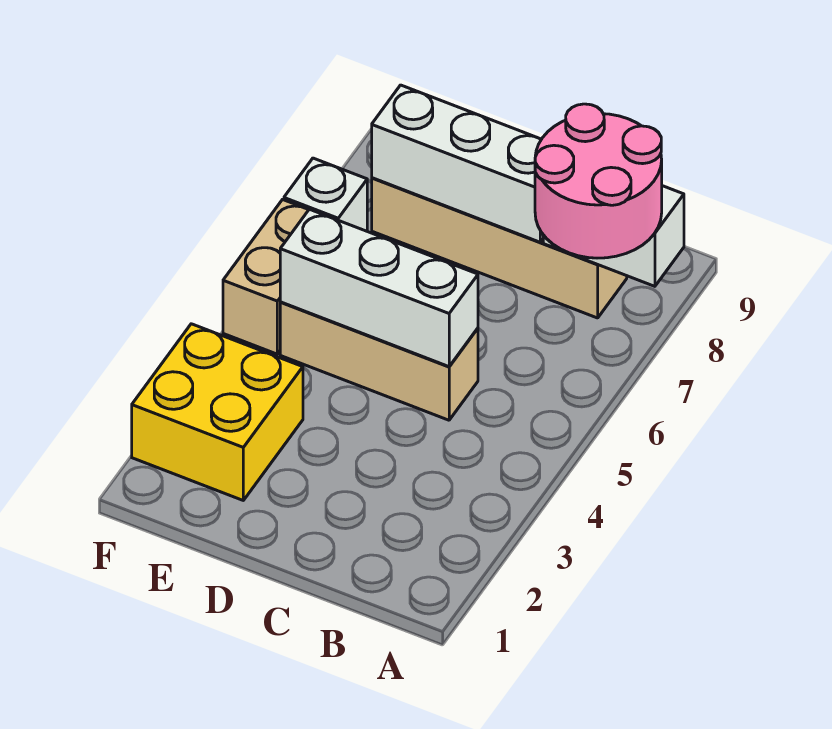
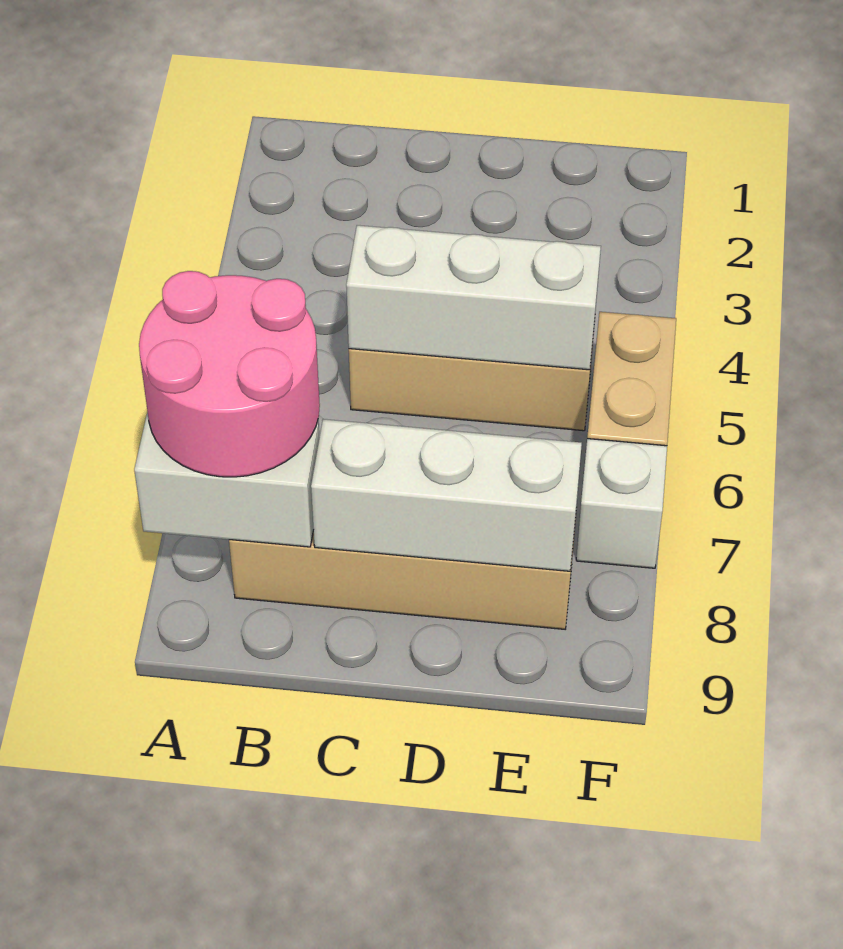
yellow 2x2 brick [132,324,303,500] -> none

